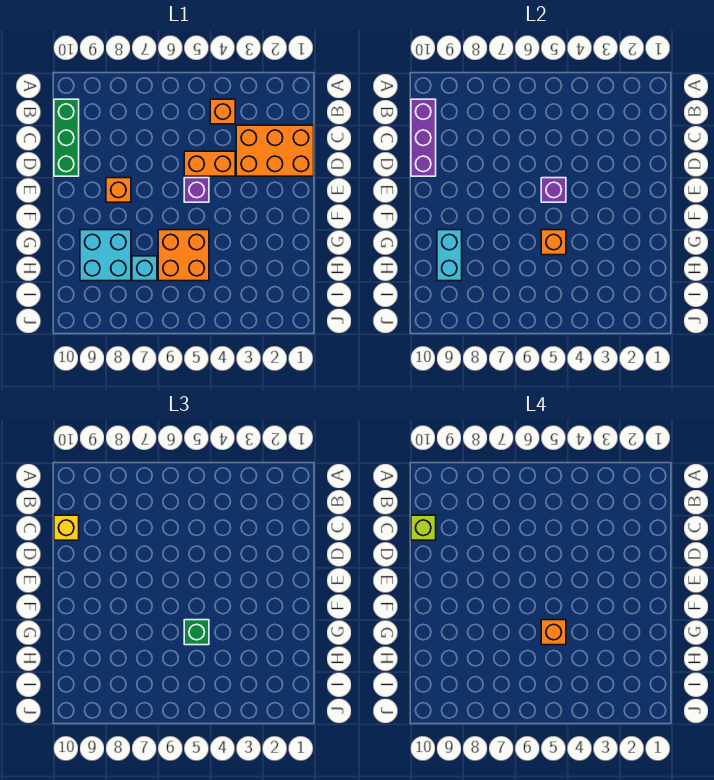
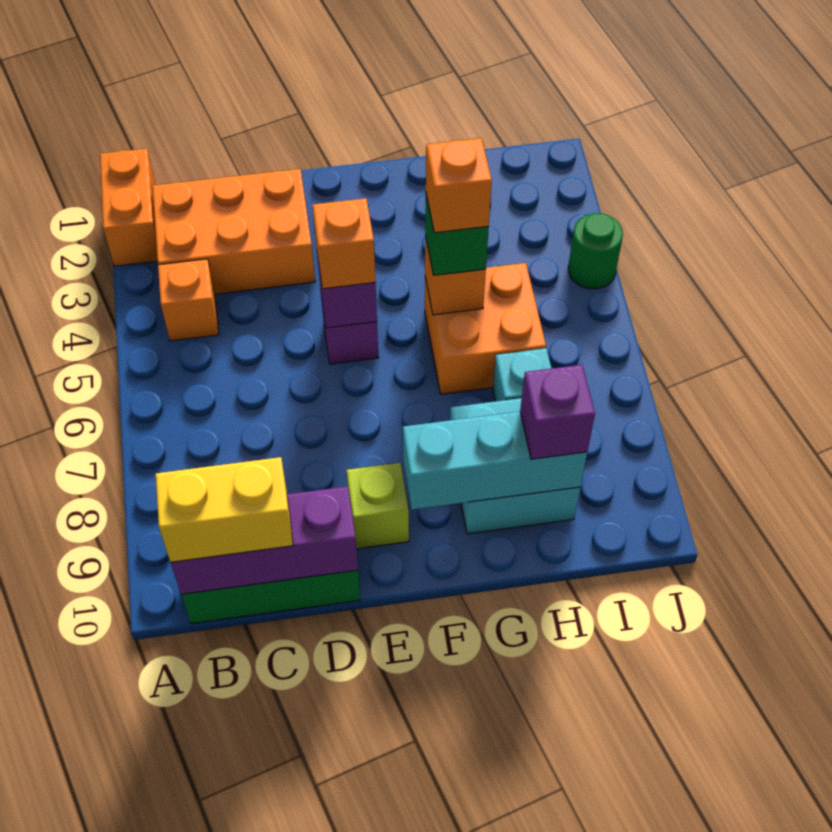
orange 2x3 brick [236,125,314,176] -> orange 2x3 brick turned to [152,169,315,294]
yellow 1x1 brick [54,515,79,540] -> yellow 1x2 brick [156,457,293,562]
lime 1x1 brick [411,515,436,540] -> lime 1x1 brick moved to [347,463,409,549]
orange 1x2 brick [184,151,235,176] -> orange 1x2 brick moved to [100,148,158,266]
orange 1x1 brick [106,178,131,202] -> orange 1x1 brick moved to [313,198,375,289]
cyan 1x2 brick [437,230,462,281] -> cyan 1x3 brick [403,411,587,509]
none -> purple 1x1 brick [520,365,595,459]
none -> green 1x1 round brick [568,213,623,289]

